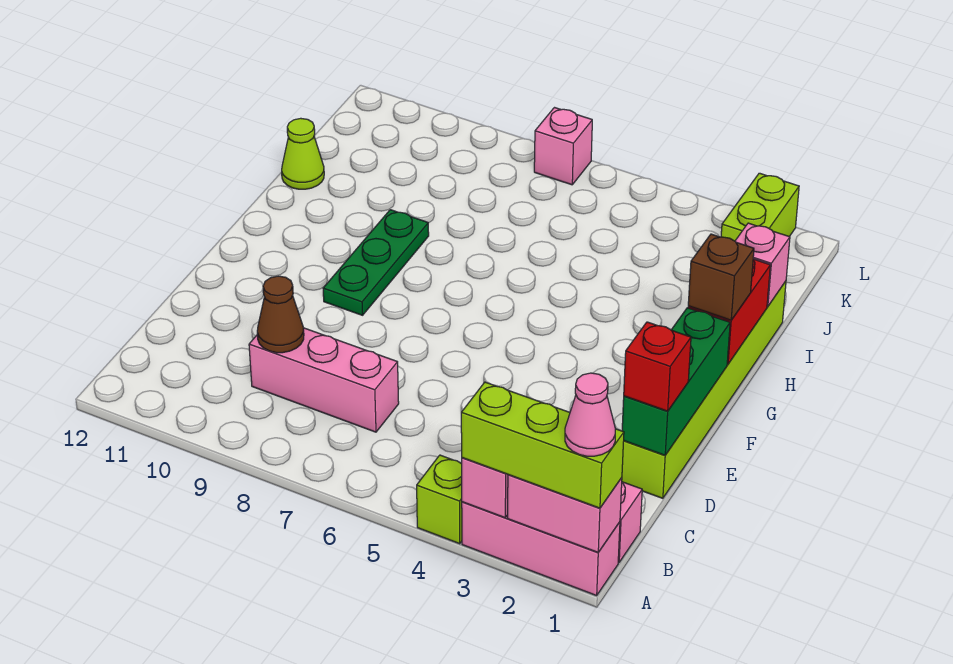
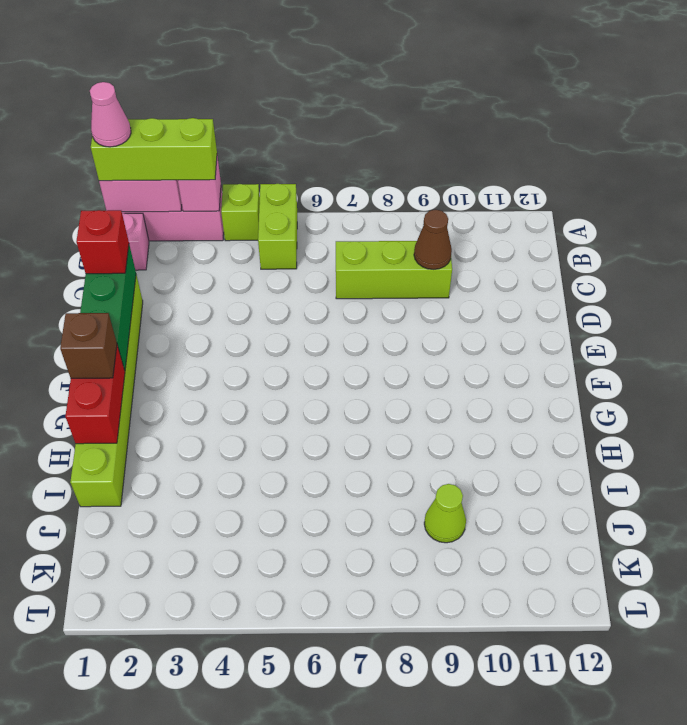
pink 1x3 brick [249,328,399,432] -> lime 1x3 brick [336,241,452,299]
green 1x3 plate [323,210,429,315] -> none
pink 1x1 brick [735,223,790,307] -> none
lime 1x1 cone [282,118,324,189] -> lime 1x1 cone moved to [424,484,466,543]
lime 1x2 brick [721,173,799,241] -> lime 1x2 brick moved to [258,184,297,269]
pink 1x1 brick [534,108,592,185] -> none

